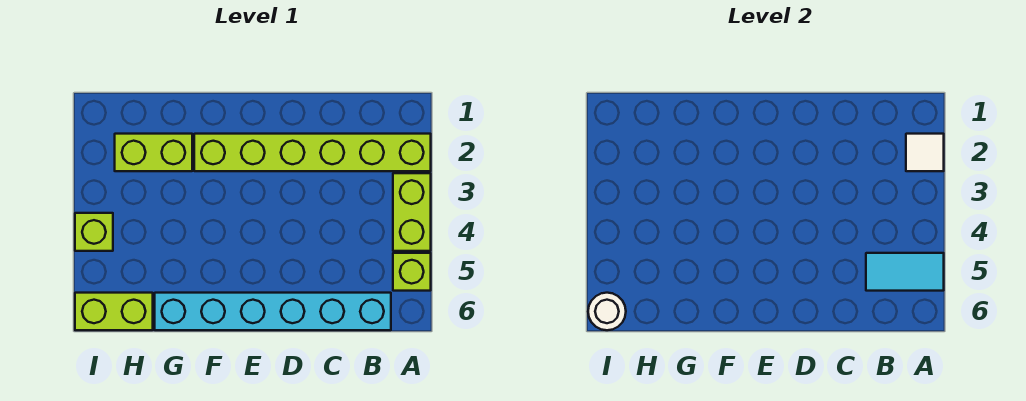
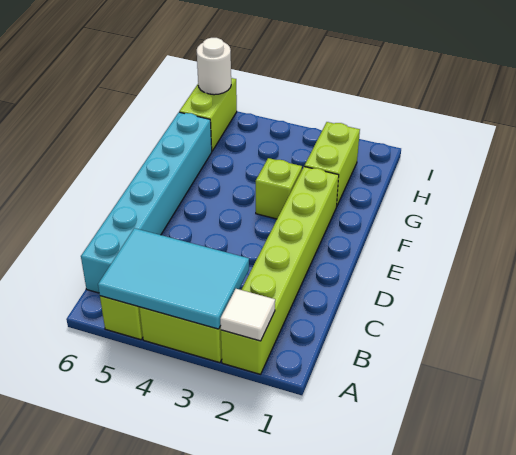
cyan 1x2 tile [866,253,944,291] -> cyan 2x3 tile [98,228,249,329]
lime 1x1 brick [75,213,113,251] -> lime 1x1 brick moved to [256,158,302,219]

